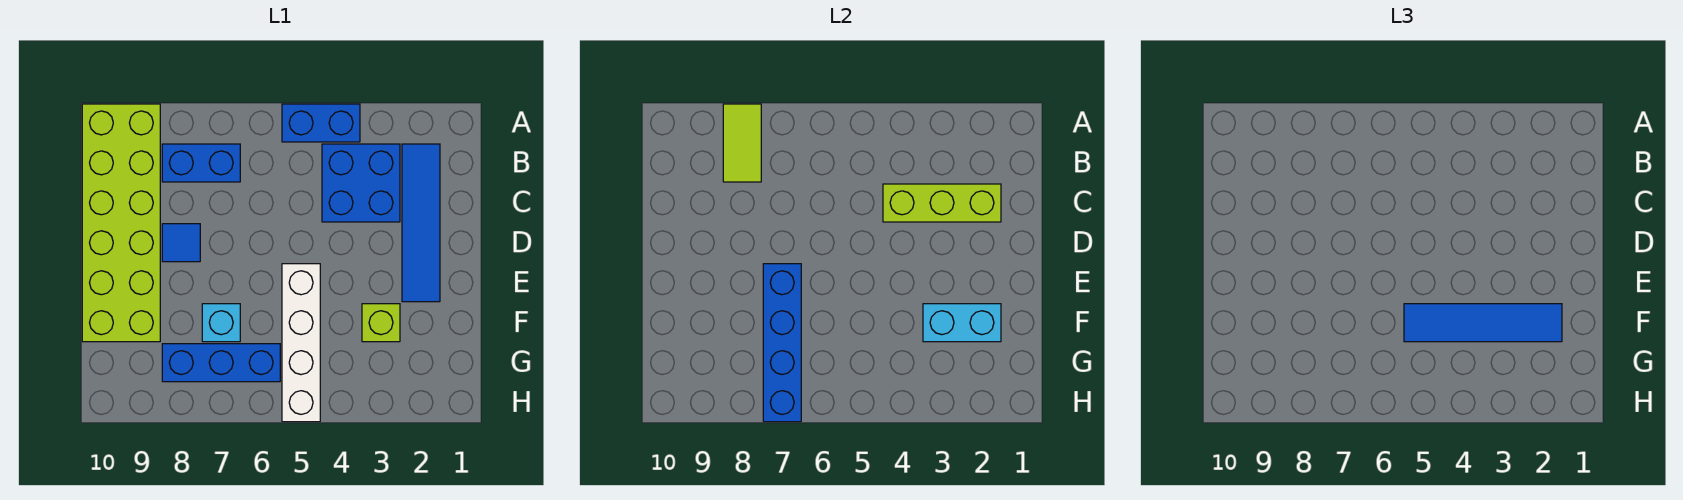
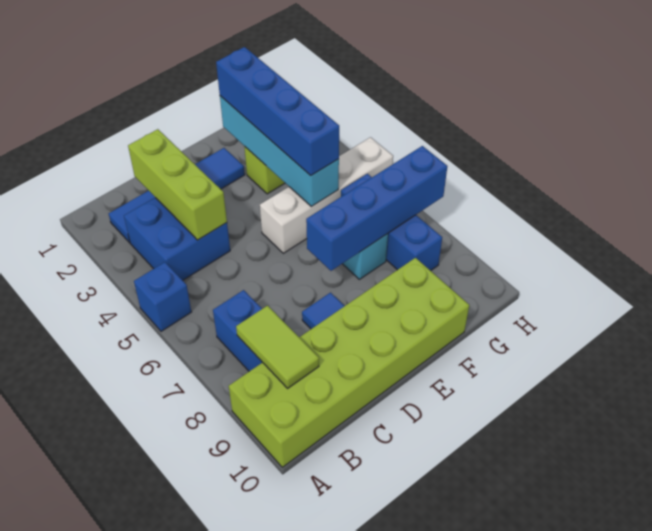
blue 1x2 brick [282,104,360,142] -> blue 1x1 brick [134,262,191,331]
lime 1x2 tile [723,104,761,182] -> lime 1x2 tile turned to [236,306,319,388]
cyan 1x2 brick [923,304,1001,342] -> cyan 1x4 brick [220,96,339,207]
blue 1x4 tile [1404,304,1562,342] -> blue 1x4 brick [216,47,339,176]

